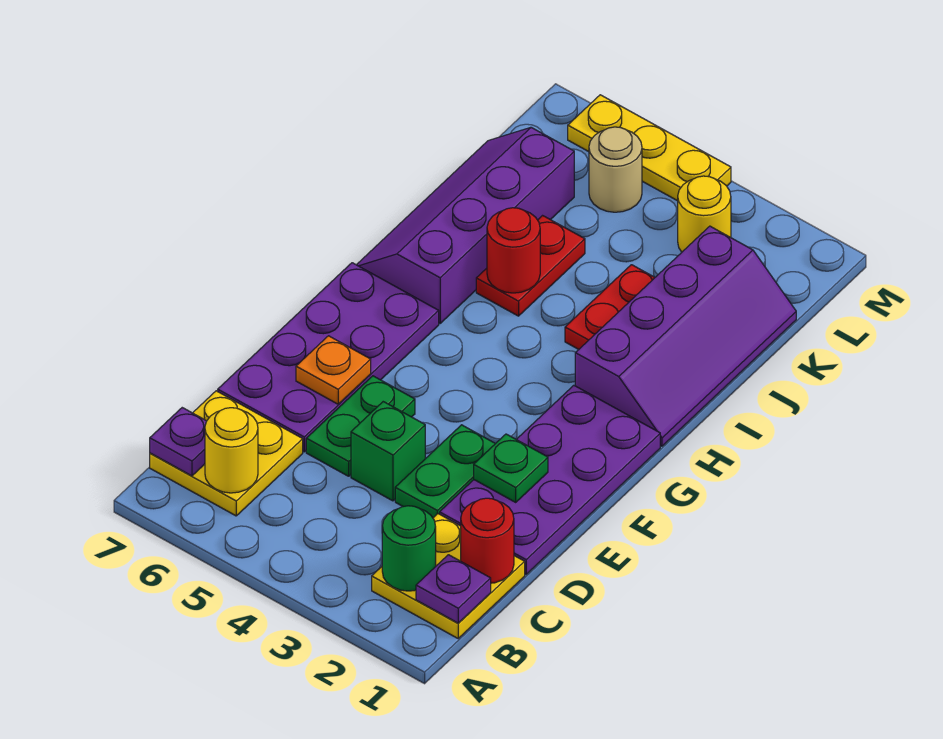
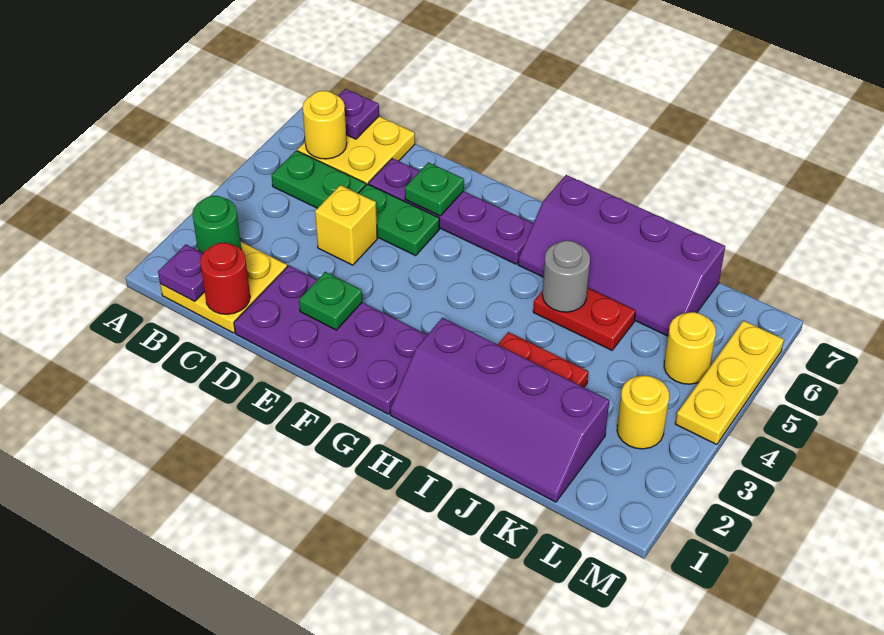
green 1x2 plate [395,425,495,518] -> green 1x2 plate moved to [272,151,366,208]
green 1x1 brick [351,402,425,501] -> yellow 1x1 brick [315,185,377,265]
purple 2x4 plate [218,263,439,452] -> purple 1x4 plate [369,158,533,264]
orange 1x1 plate [296,336,371,404] -> green 1x1 plate [405,162,464,216]
purple 2x4 slope [357,127,574,323] -> purple 2x4 slope turned to [518,175,725,336]
red 1x1 round brick [487,208,540,293] -> grey 1x1 round brick [543,241,590,312]
tan 1x1 round brick [589,127,642,212] -> yellow 1x1 round brick [664,312,716,384]

